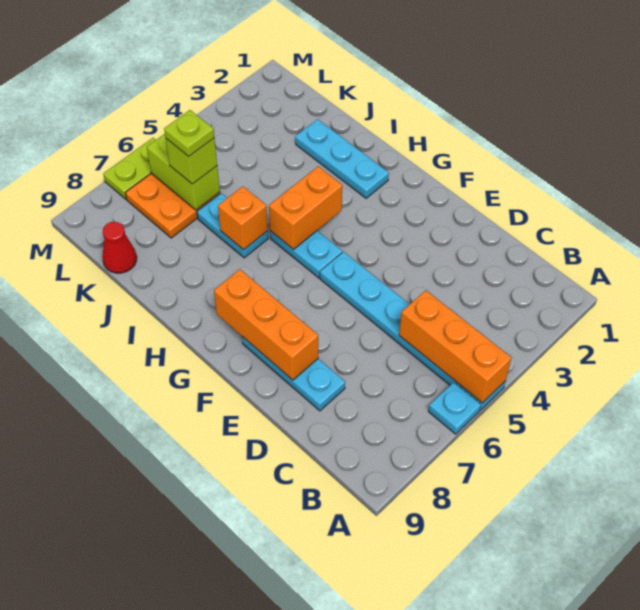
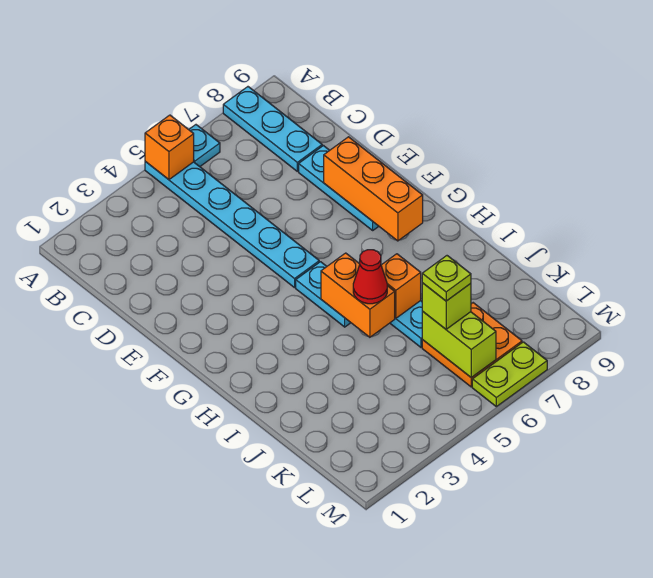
orange 1x3 brick [399,291,512,403] -> orange 1x1 brick [145,115,194,180]
cyan 1x3 plate [295,119,389,198] -> cyan 1x3 plate moved to [223,87,322,171]
orange 1x2 brick [269,166,342,250] -> orange 1x2 brick turned to [321,253,395,337]
red 1x1 cone [102,222,137,273] -> red 1x1 cone moved to [353,250,387,304]

